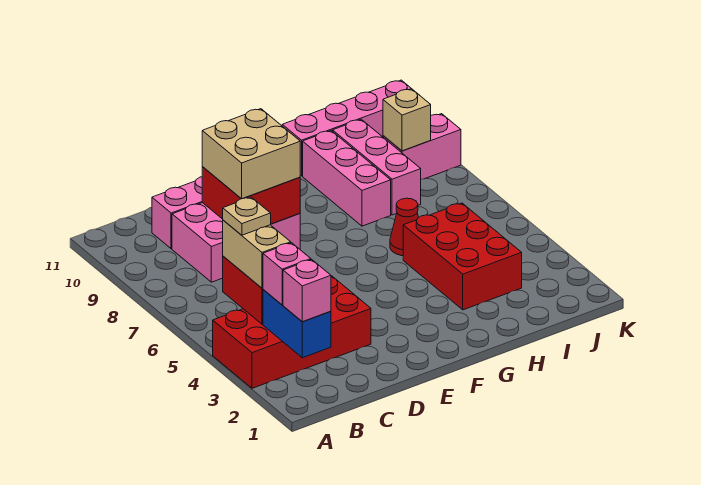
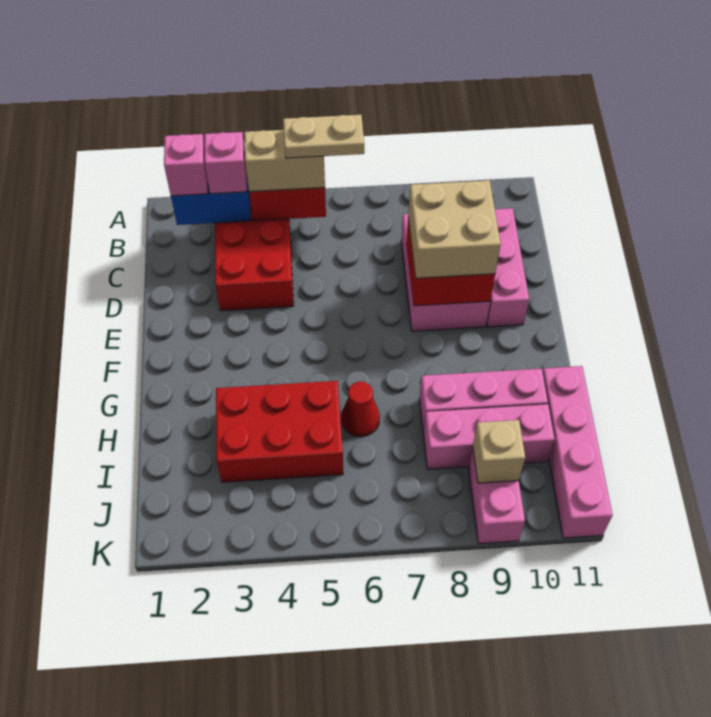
tan 1x1 plate [223,197,271,235] -> tan 1x2 plate [283,115,364,158]

